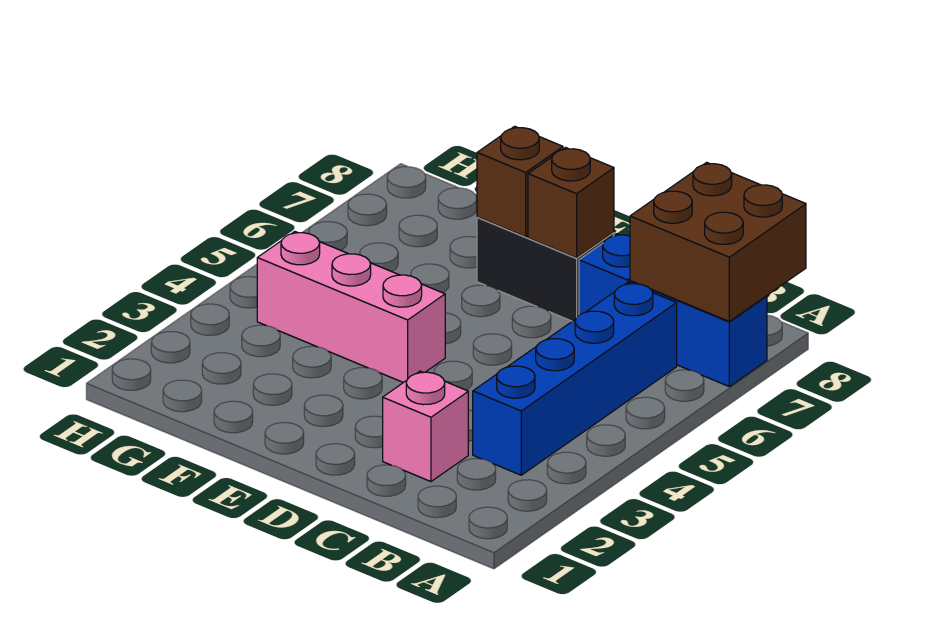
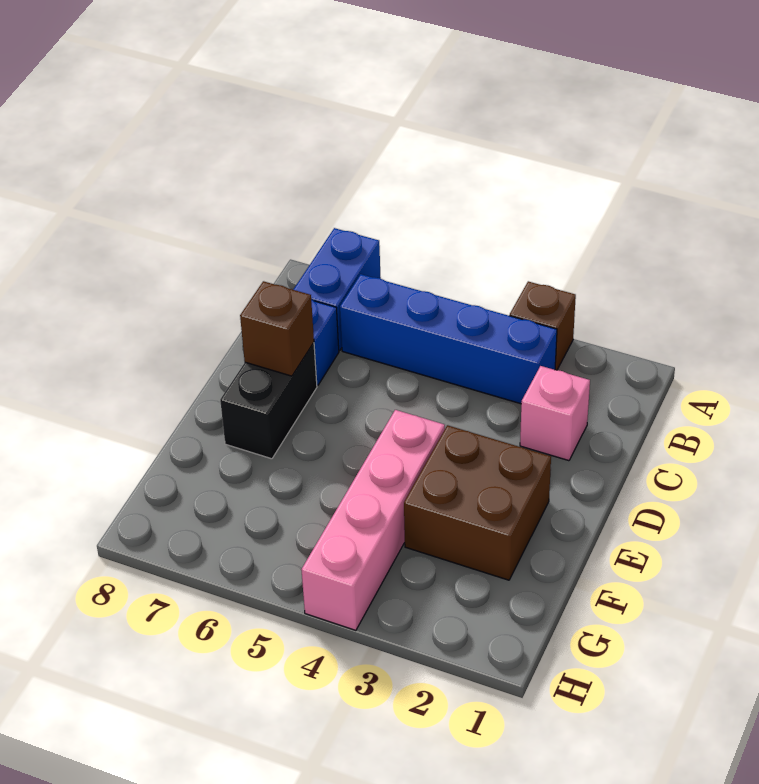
brown 2x2 brick [630,162,806,321] -> brown 2x2 brick moved to [404,425,551,580]
pink 1x3 brick [257,232,445,383] -> pink 1x4 brick [301,410,445,630]
brown 1x1 brick [477,126,563,237] -> brown 1x1 brick moved to [510,281,576,370]

